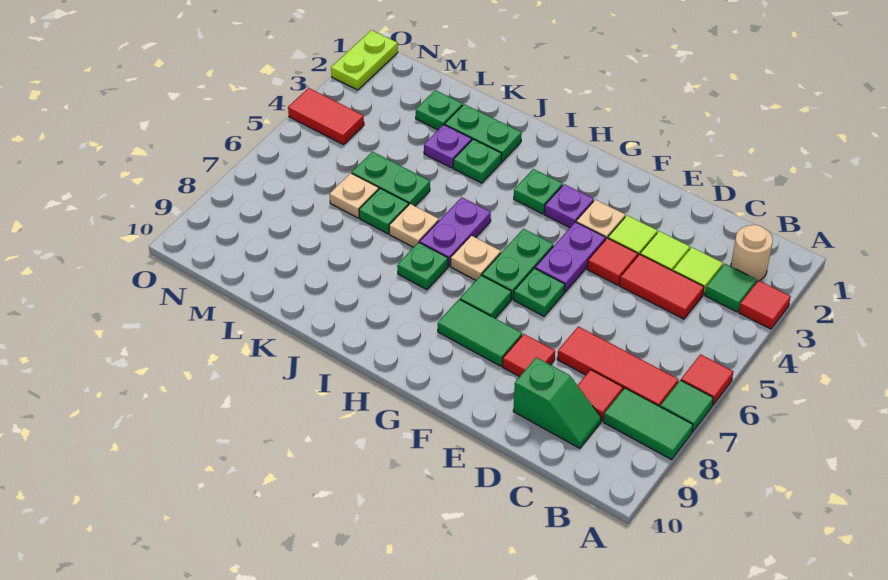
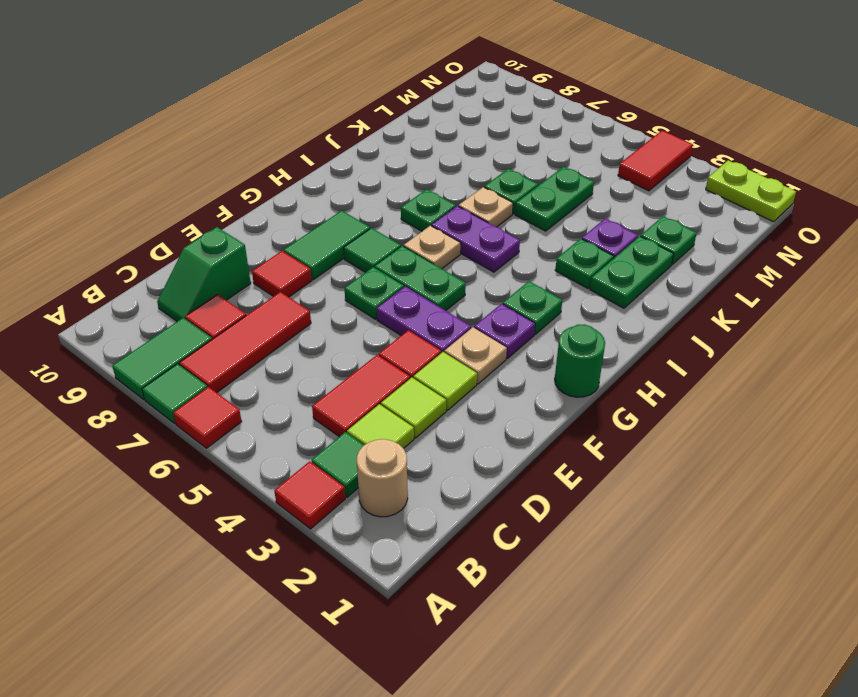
none -> green 1x1 round brick [555,325,605,397]
tan 1x1 plate [330,173,379,218] -> none

